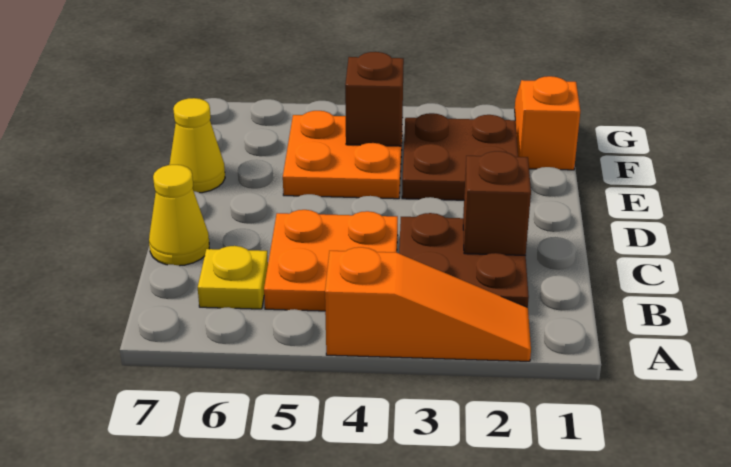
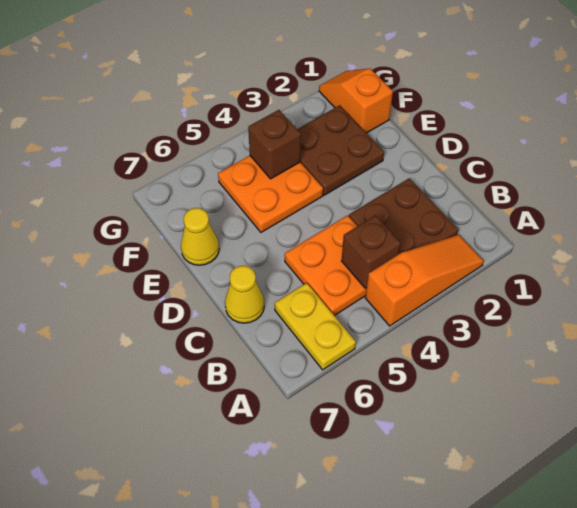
yellow 1x1 plate [198,246,268,309] -> yellow 1x2 plate [275,283,356,370]
brown 1x1 brick [463,151,531,255] -> brown 1x1 brick moved to [342,216,401,288]

